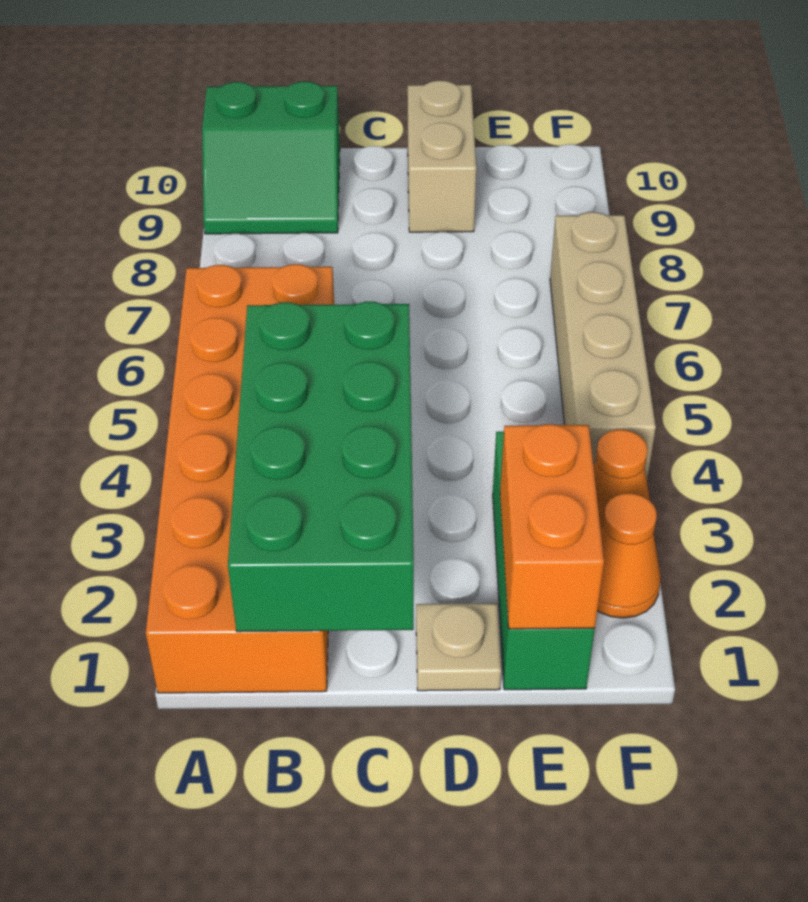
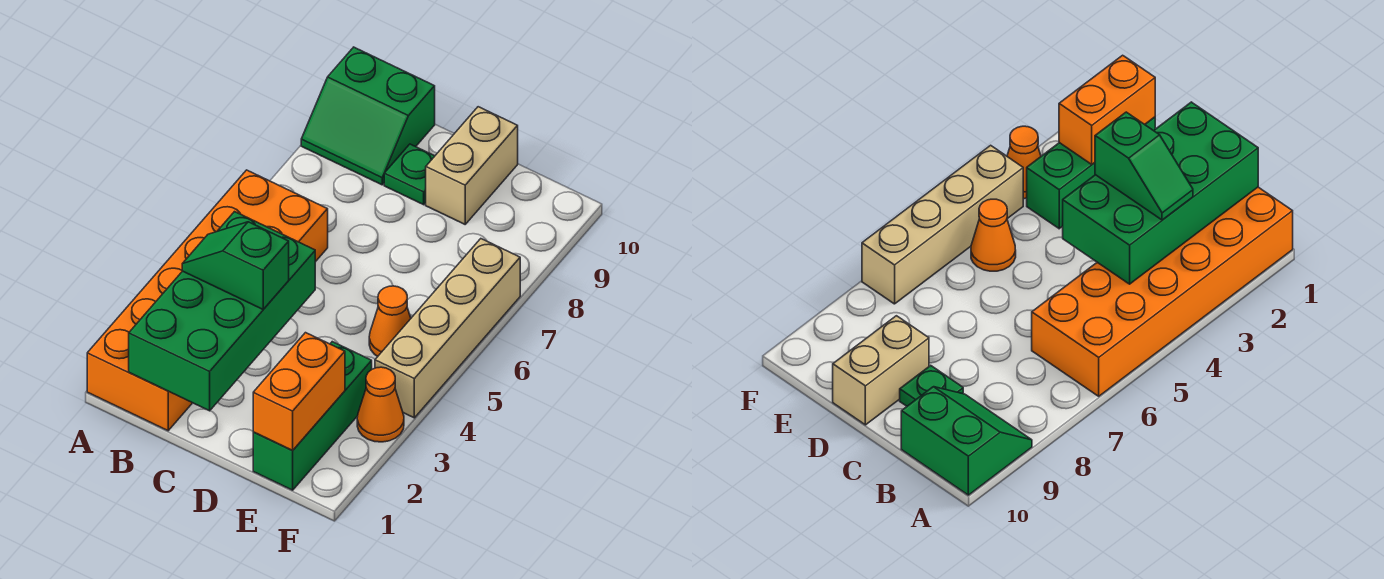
none -> green 1x2 slope [182,222,289,309]
none -> green 1x1 plate [384,144,435,205]
tan 1x1 plate [416,603,501,691] -> none
orange 1x1 cone [597,493,661,618] -> orange 1x1 cone moved to [369,286,411,356]

